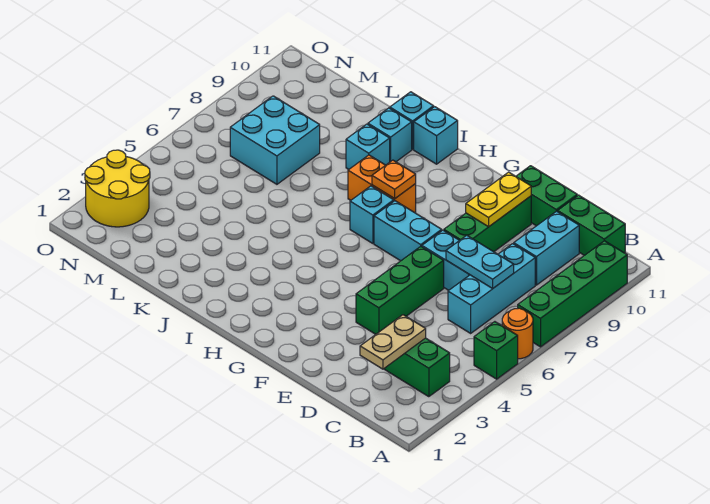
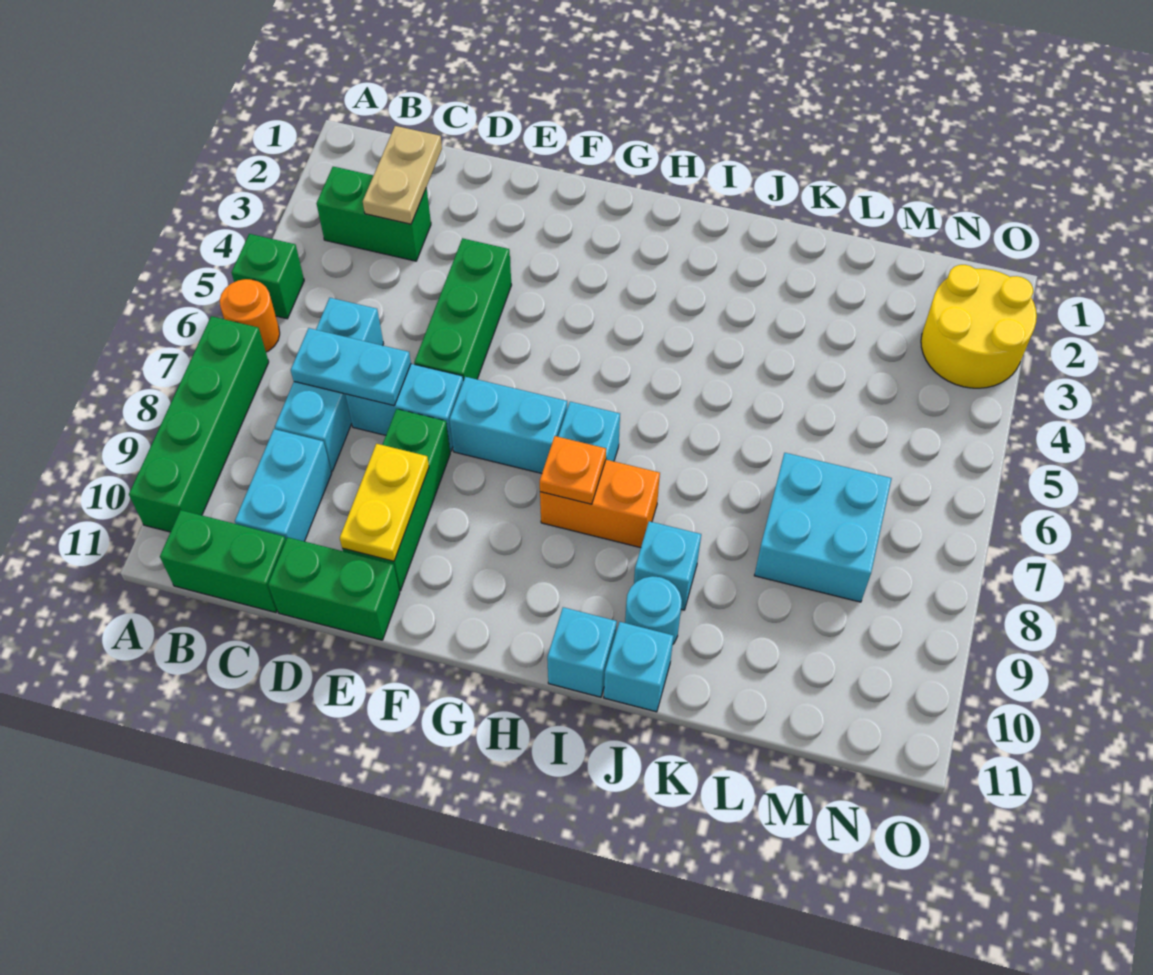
cyan 1x1 brick [368,108,412,162] -> cyan 1x1 round brick [625,576,682,644]

